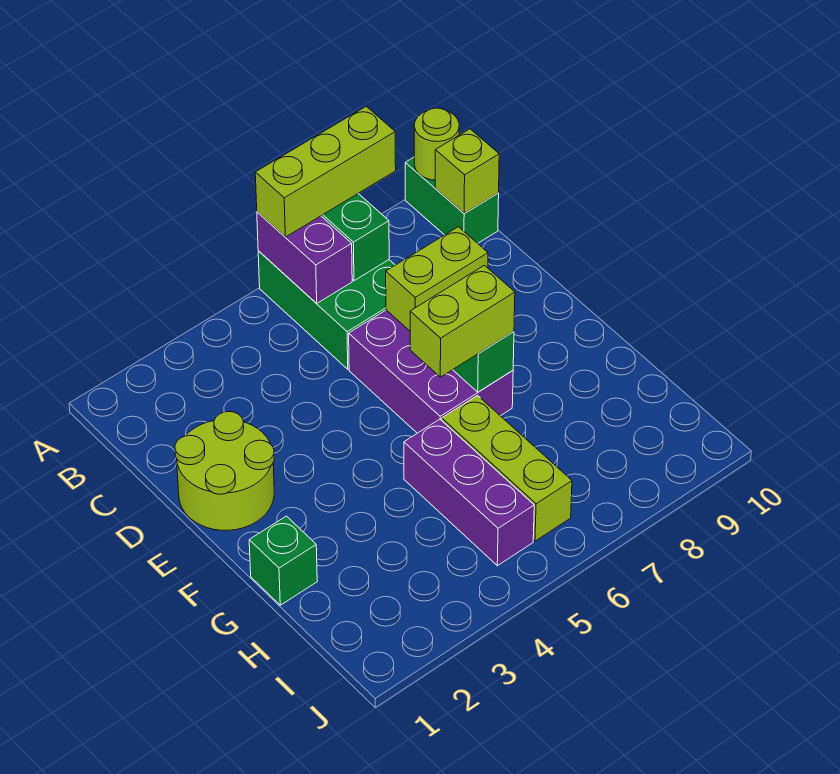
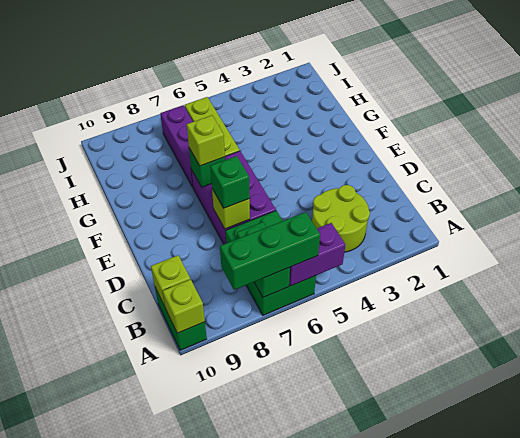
purple 1x2 brick [257,212,352,303] -> purple 1x2 brick turned to [289,223,345,286]
lime 1x3 brick [255,106,396,237] -> green 1x3 brick [220,212,320,290]
lime 1x1 round brick [414,108,459,180] -> lime 1x1 brick [163,279,205,333]
lime 2x2 round brick [175,412,274,530] -> lime 2x2 round brick moved to [312,185,370,252]
lime 1x2 brick [386,227,488,331] -> lime 1x1 brick [212,189,250,229]
lime 1x2 brick [410,265,515,377] -> lime 1x1 brick [187,115,225,166]
green 1x1 brick [249,516,317,605] -> green 1x1 brick moved to [210,156,250,208]
purple 1x3 brick [404,419,534,566] -> purple 1x3 brick moved to [160,105,193,187]

